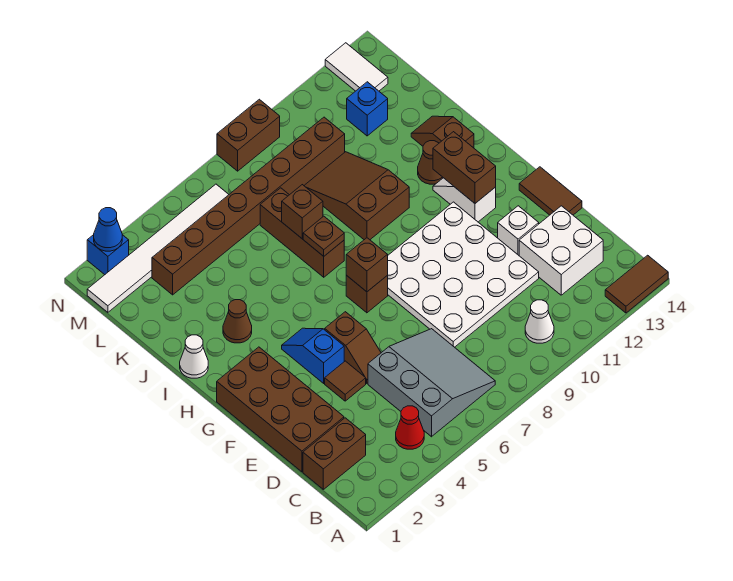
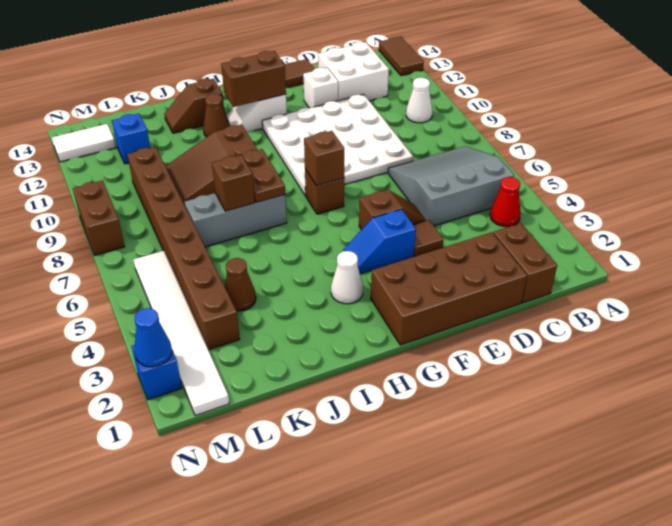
white 1x1 cone [180,335,208,378] -> white 1x1 cone moved to [331,251,363,304]
brown 1x1 cone [223,300,252,343] -> brown 1x1 cone moved to [225,258,256,311]
brown 1x3 brick [260,188,344,277] -> grey 1x3 brick [184,193,287,247]
brown 1x1 plate [303,216,344,256] -> brown 1x2 plate [237,149,285,202]

